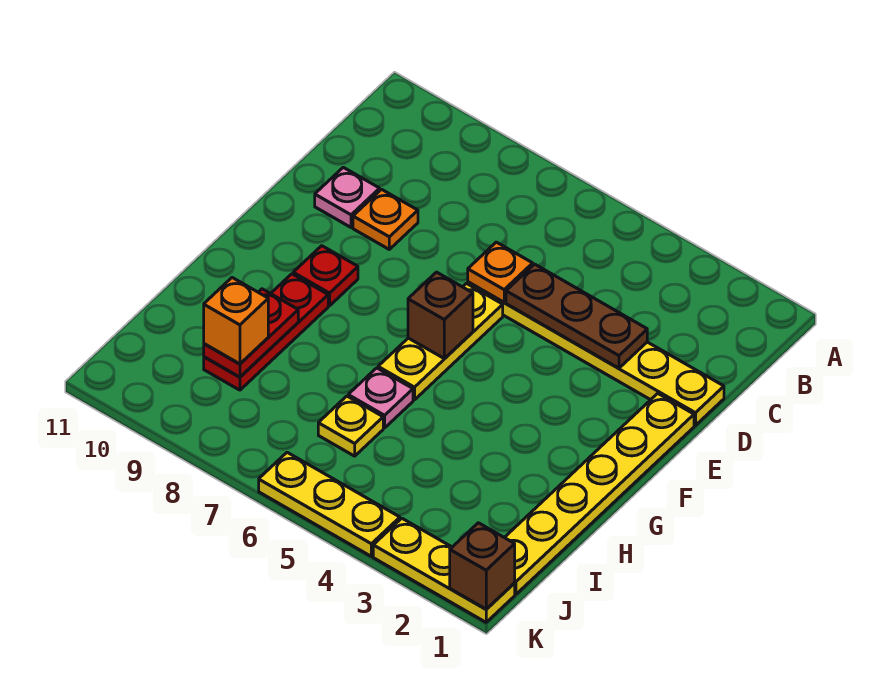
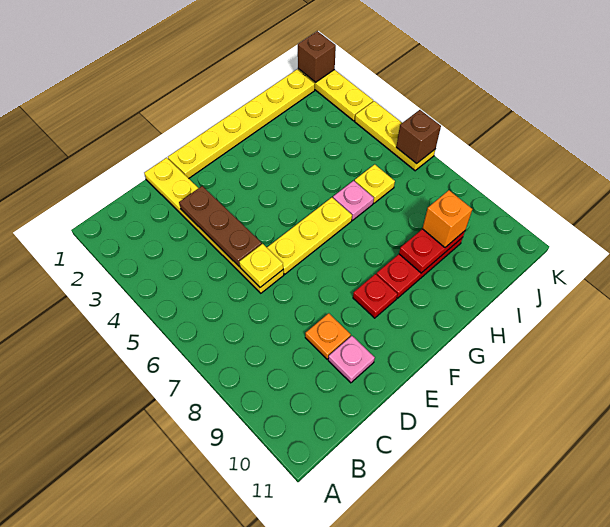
orange 1x1 plate [468,242,533,302] -> yellow 1x1 plate [239,244,283,287]
brown 1x1 brick [408,272,473,359] -> brown 1x1 brick moved to [396,110,441,164]

